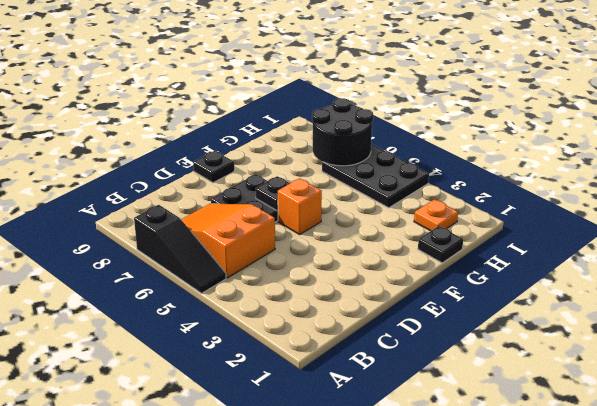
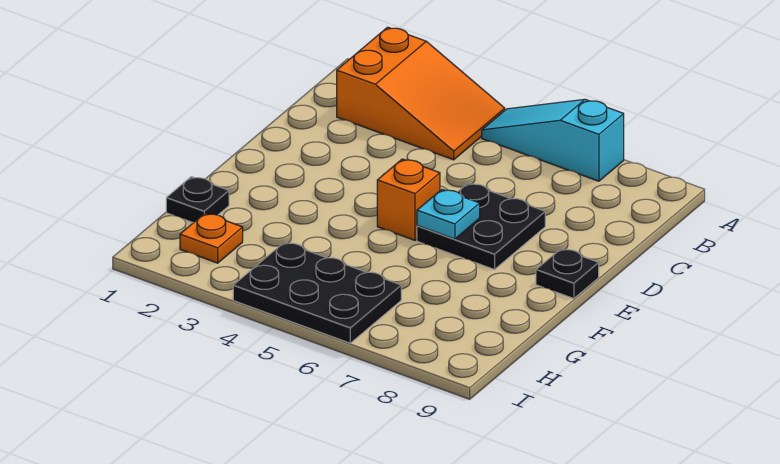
black 1x3 slope [134,205,226,293] -> cyan 1x3 slope [482,99,624,181]
orange 2x3 slope [181,204,275,278] -> orange 2x3 slope moved to [337,27,505,160]
black 1x1 plate [256,176,290,211] -> cyan 1x1 plate [417,189,480,239]
black 2x2 round brick [312,98,373,166] -> none

